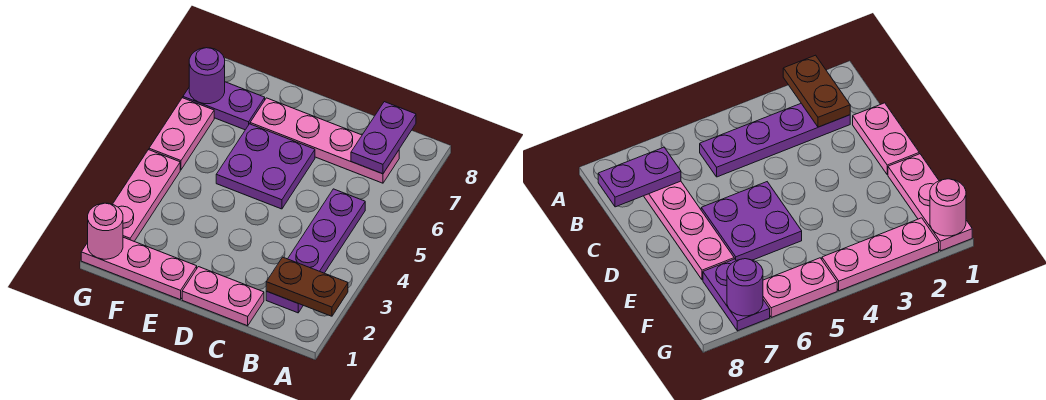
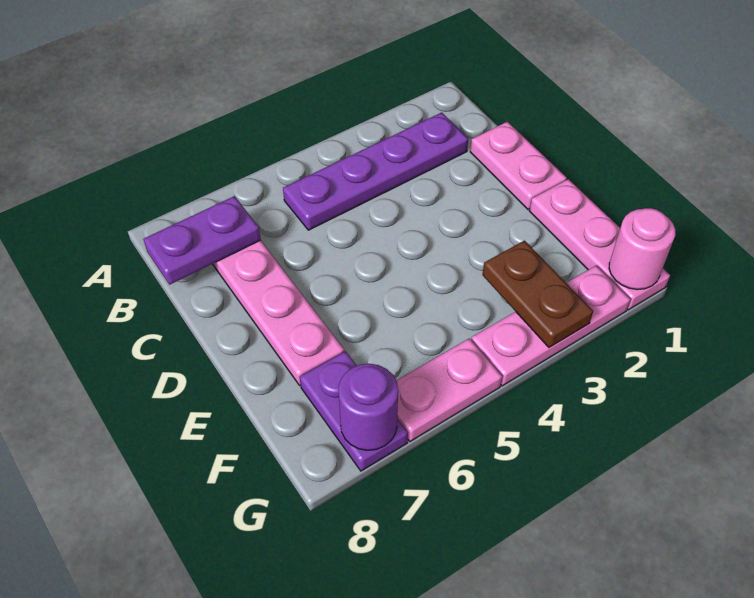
brown 1x2 plate [266,257,348,316] -> brown 1x2 plate moved to [482,241,593,348]
purple 2x2 plate [216,124,315,209] -> none

